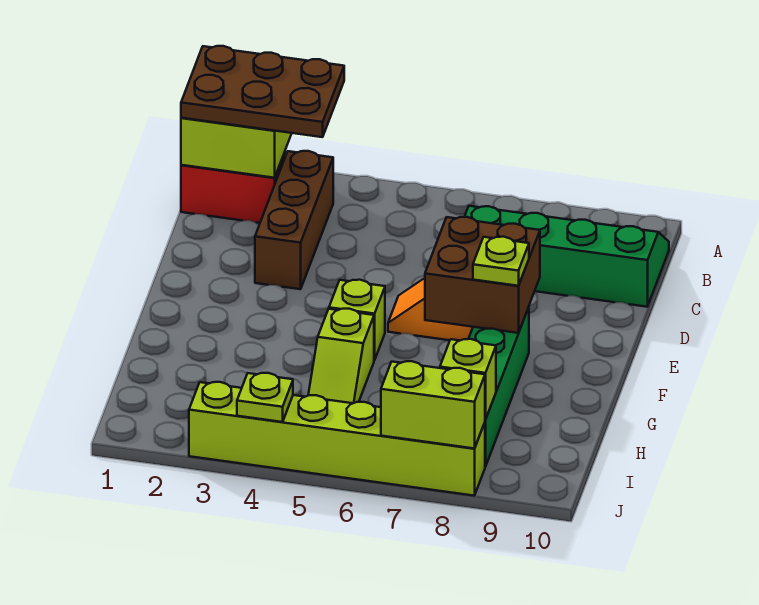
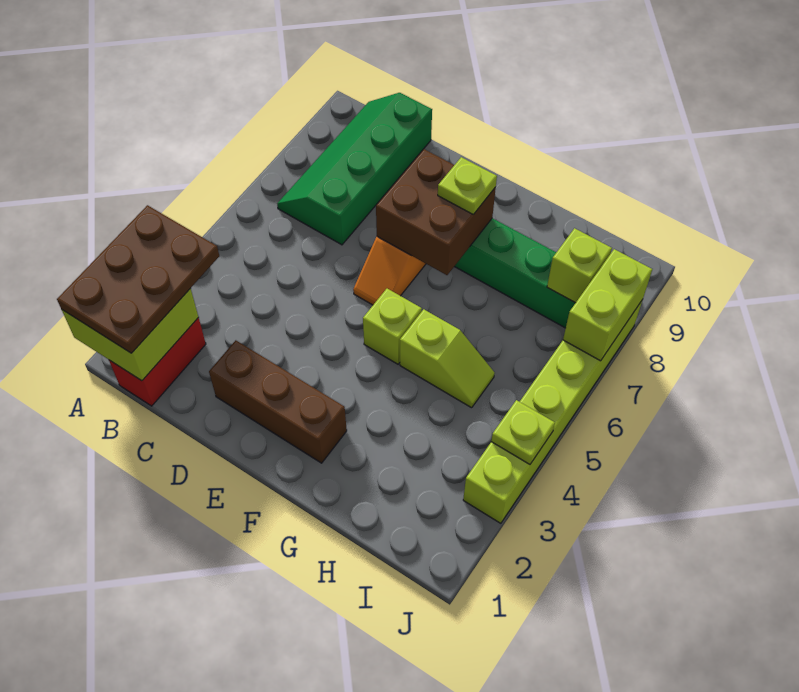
brown 1x3 brick [255,151,333,289] -> brown 1x3 brick moved to [209,340,347,463]

